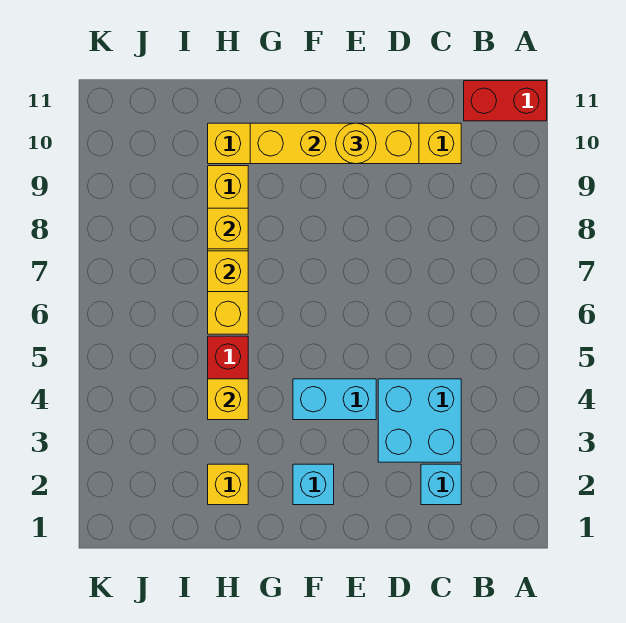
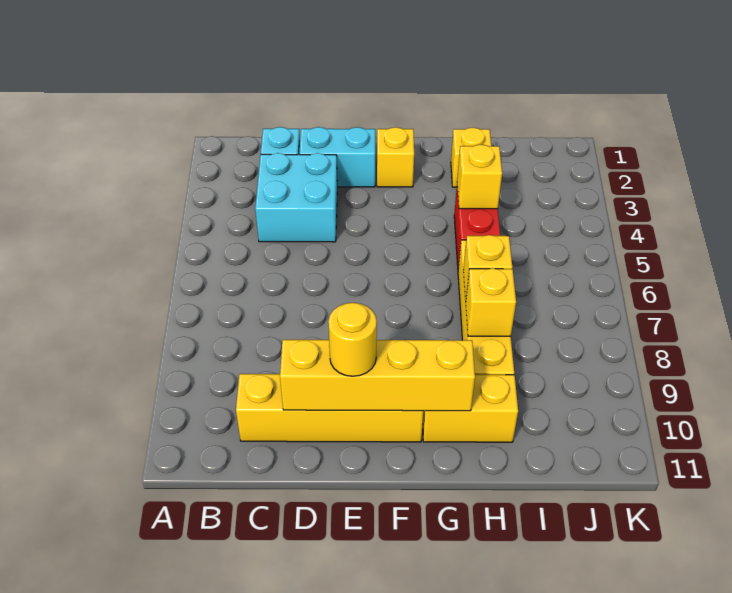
red 1x2 brick [464,81,547,121] -> none
cyan 1x2 brick [293,379,376,420] -> cyan 1x2 brick moved to [300,127,375,187]
cyan 1x1 brick [293,464,334,505] -> yellow 1x1 brick [377,127,414,187]

